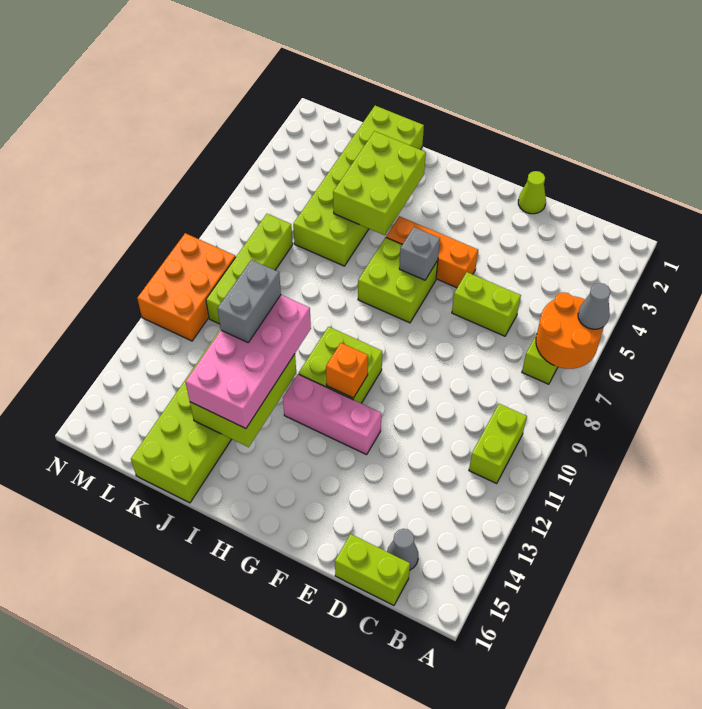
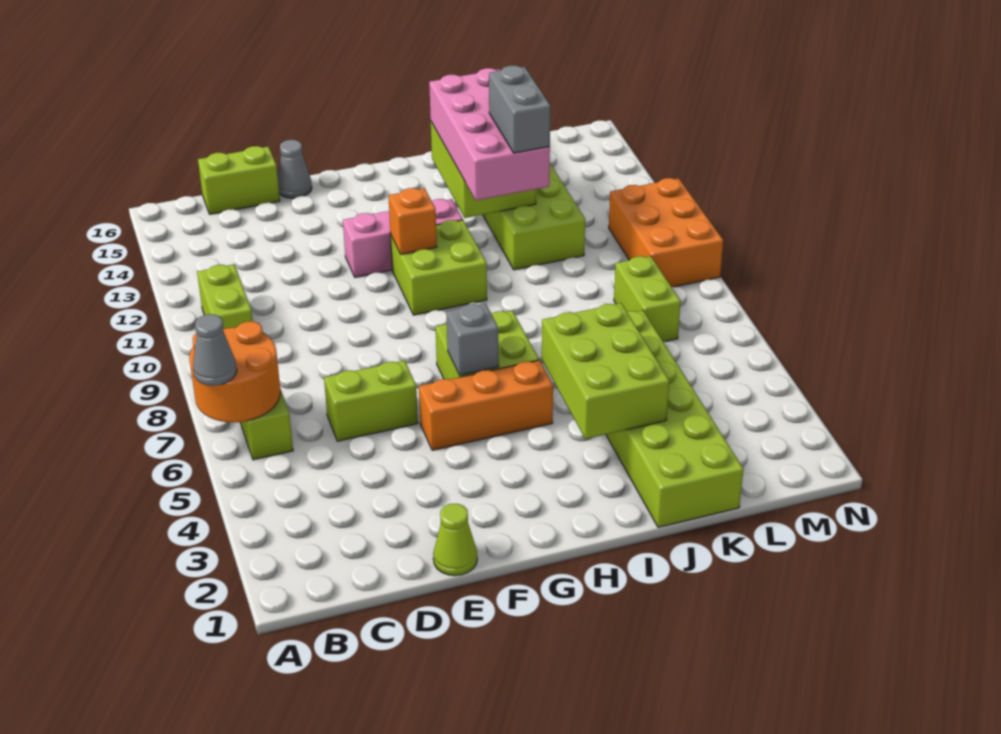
grey 1x1 cone [387,529,418,570] -> grey 1x1 cone moved to [278,140,312,198]
lime 1x4 brick [206,214,293,324] -> lime 1x2 brick [614,256,681,342]

